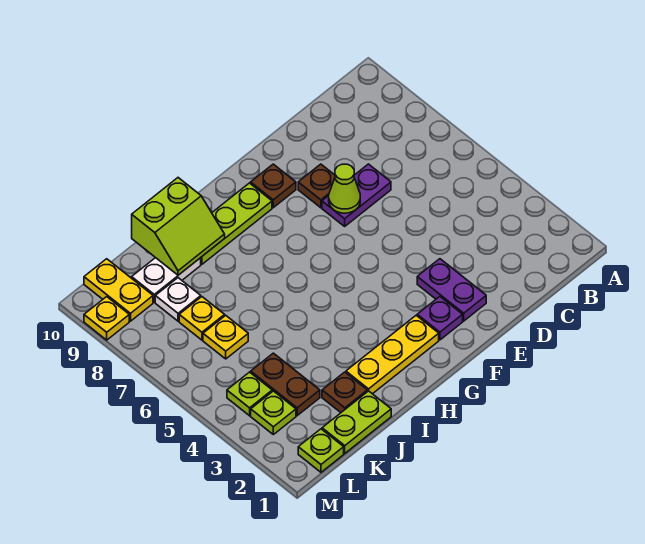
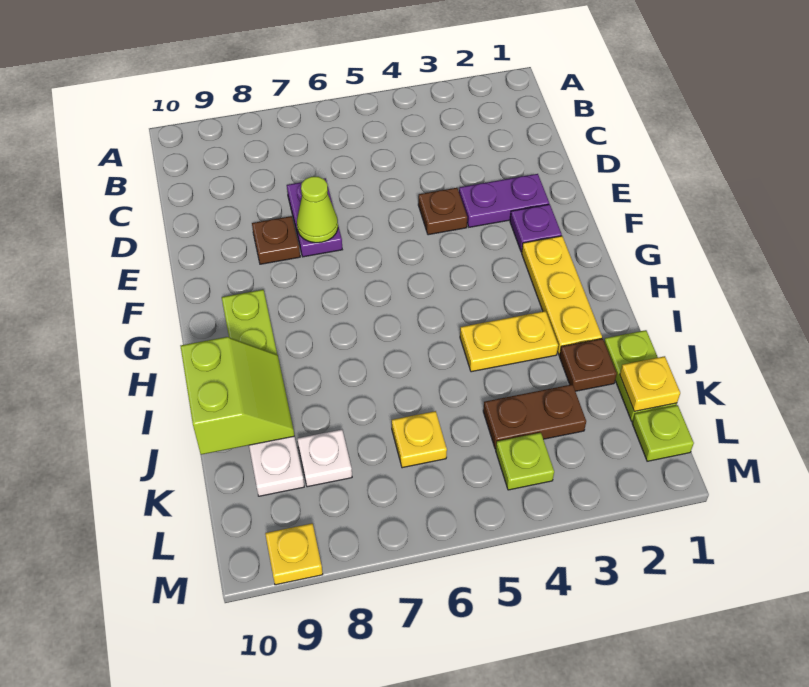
brown 1x1 plate [251,164,296,208] -> brown 1x1 plate moved to [418,188,467,235]
yellow 1x1 plate [179,297,225,340] -> yellow 1x1 plate moved to [620,356,680,411]
lime 1x1 plate [251,391,296,434] -> none
yellow 1x2 plate [84,259,153,321] -> yellow 1x2 plate moved to [460,311,558,372]

